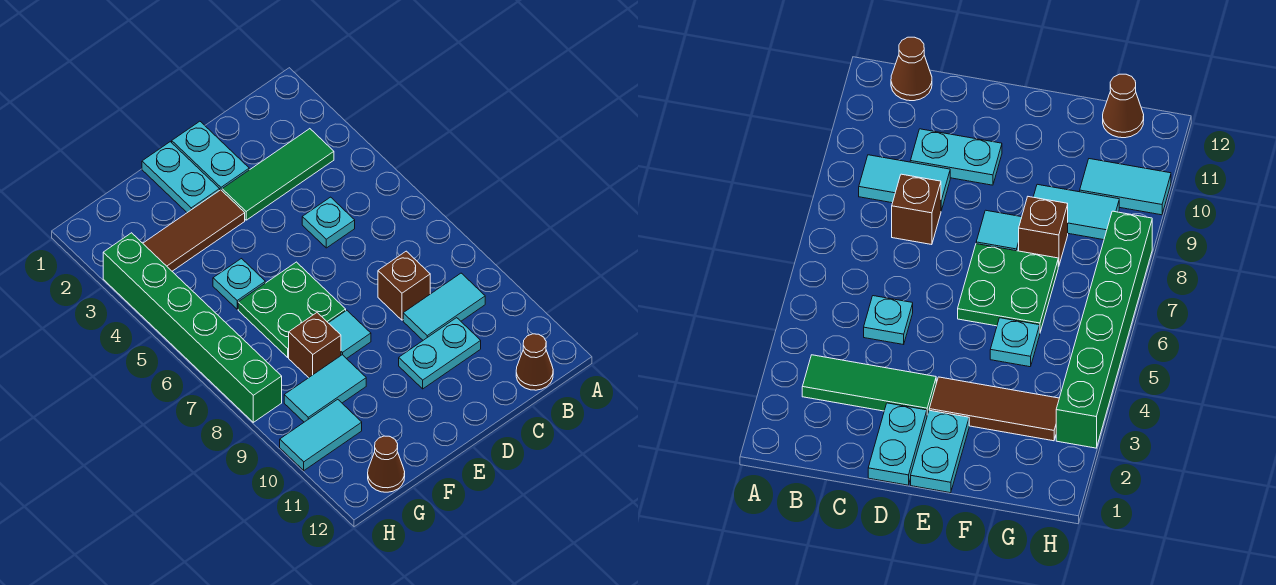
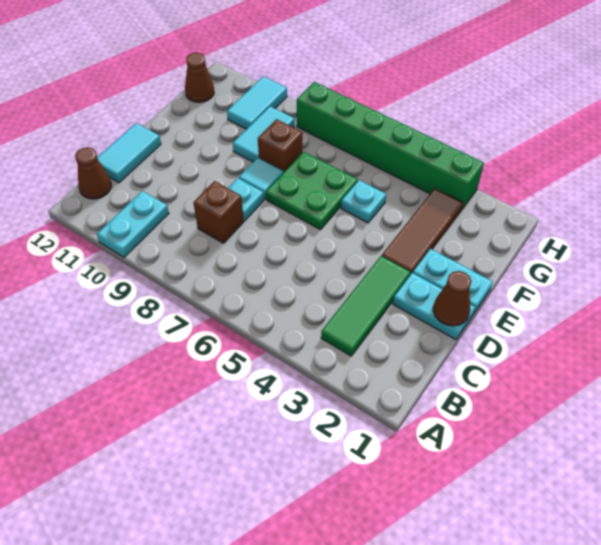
cyan 1x2 tile [403,273,485,340] -> cyan 1x2 tile moved to [97,123,161,183]
cyan 1x1 plate [302,197,355,248] -> cyan 1x1 plate moved to [228,178,264,221]
cyan 1x2 plate [399,318,481,389] -> cyan 1x2 plate moved to [97,191,169,257]
none -> brown 1x1 cone [433,271,471,326]

